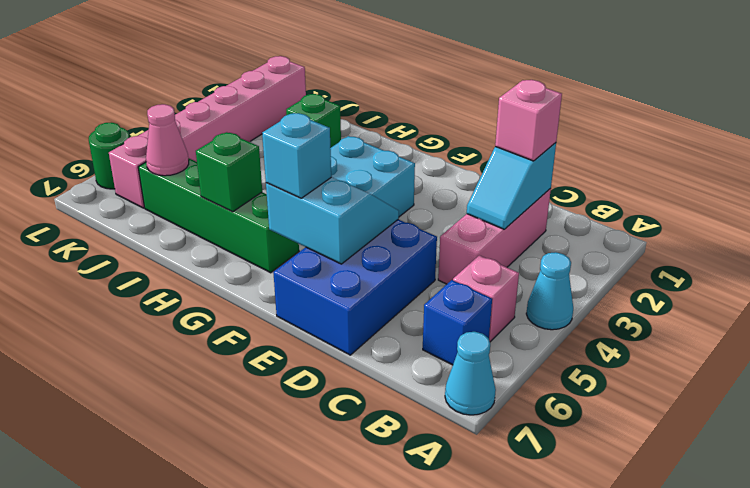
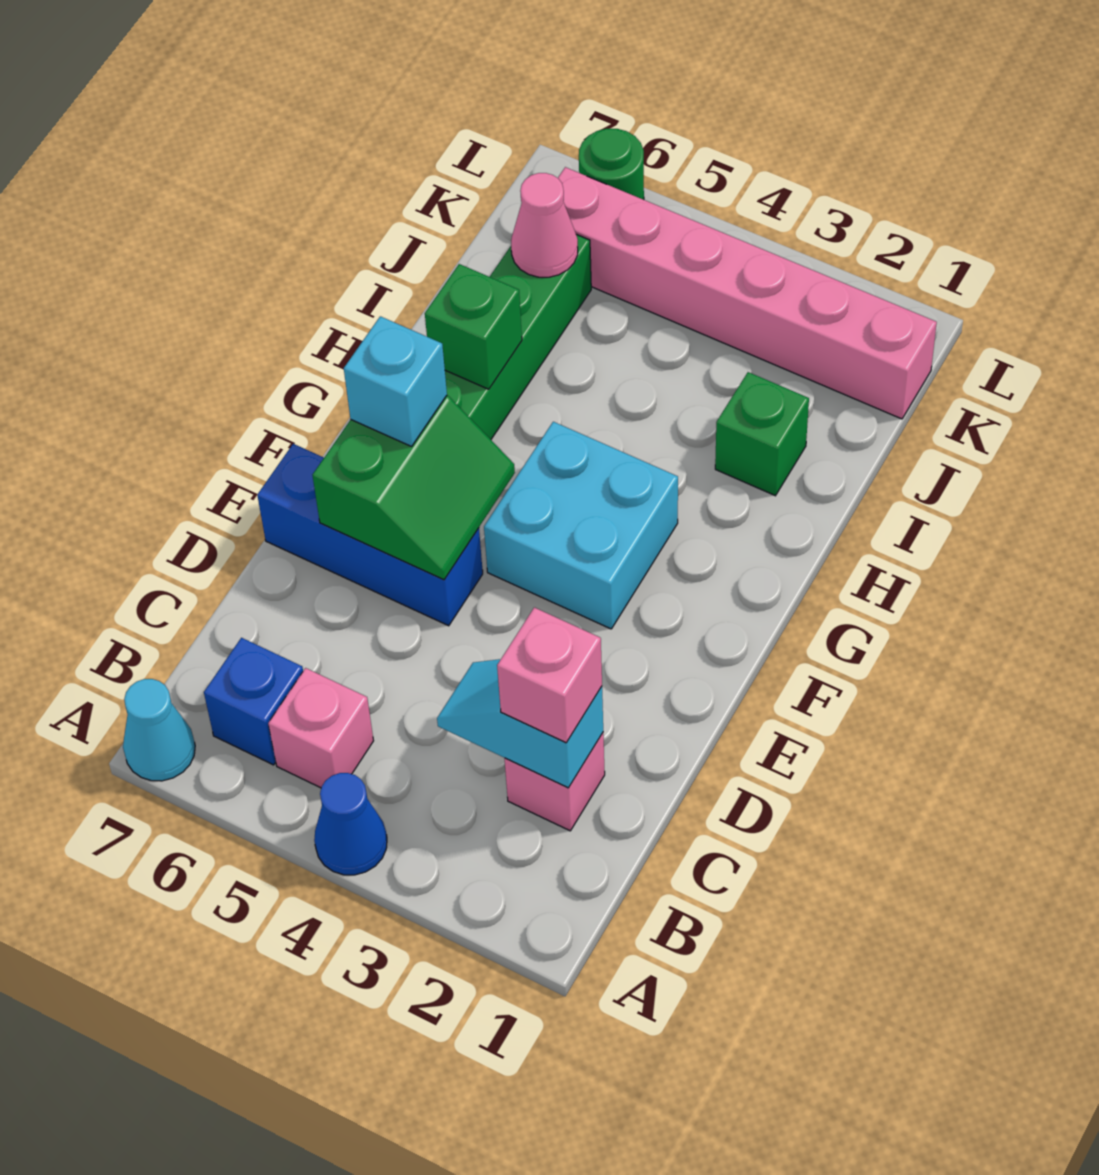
cyan 1x1 cone [526,252,573,330] -> blue 1x1 cone [314,773,387,875]
pink 1x3 brick [438,189,551,284] -> pink 1x1 brick [504,733,605,831]
blue 2x3 brick [273,220,437,355] -> blue 1x3 brick [257,444,483,626]
cyan 2x2 slope [266,177,399,264] -> green 2x2 slope [312,396,515,580]

